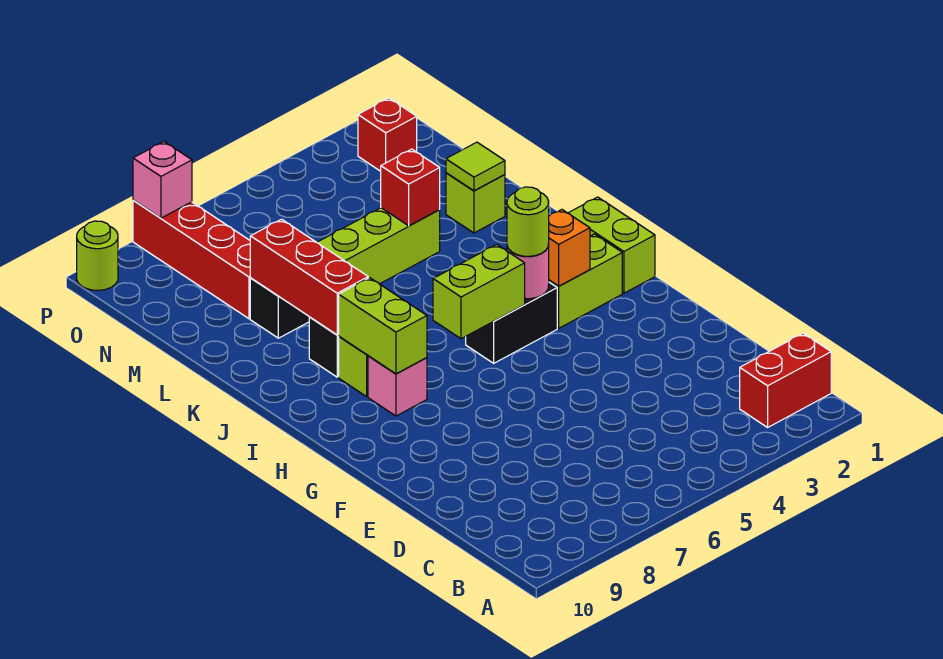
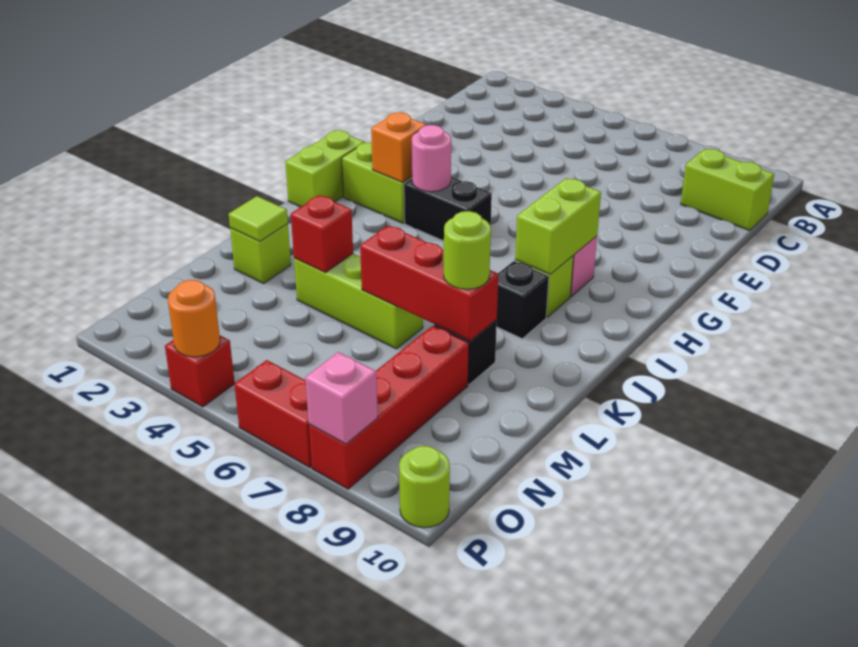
red 1x2 brick [740,333,831,427] -> red 1x2 brick moved to [234,360,312,467]
lime 1x1 round brick [507,187,549,256] -> lime 1x1 round brick moved to [444,211,491,289]
lime 1x2 brick [433,244,525,339] -> lime 1x2 brick moved to [681,149,774,230]
red 1x3 brick [250,219,368,335] -> red 1x3 brick turned to [360,226,498,341]
red 1x1 brick [358,98,417,171] -> red 1x1 brick moved to [165,336,235,407]
none -> orange 1x1 round brick [168,280,220,357]

